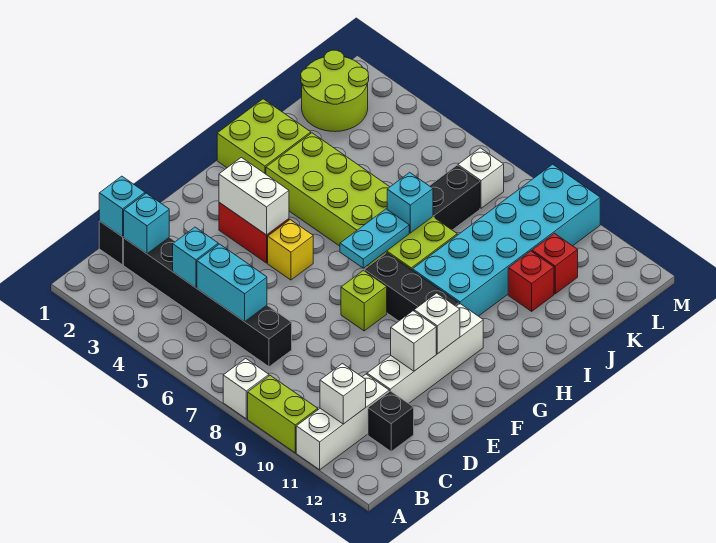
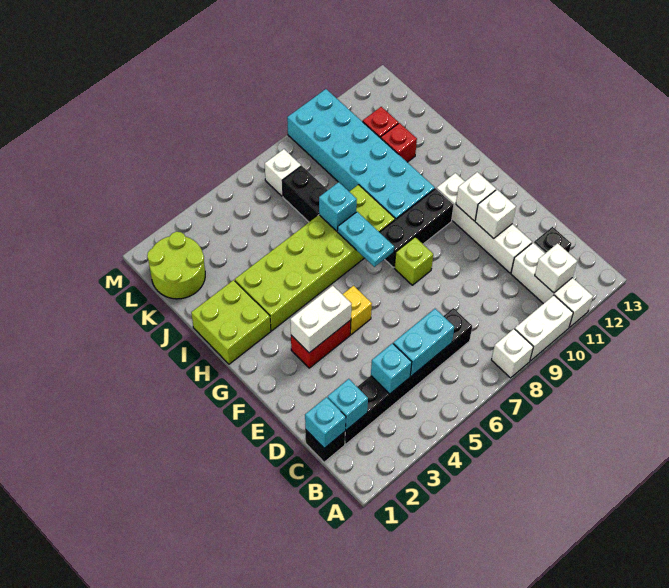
lime 1x2 brick [248,376,318,453] -> white 1x2 brick [515,295,573,361]

